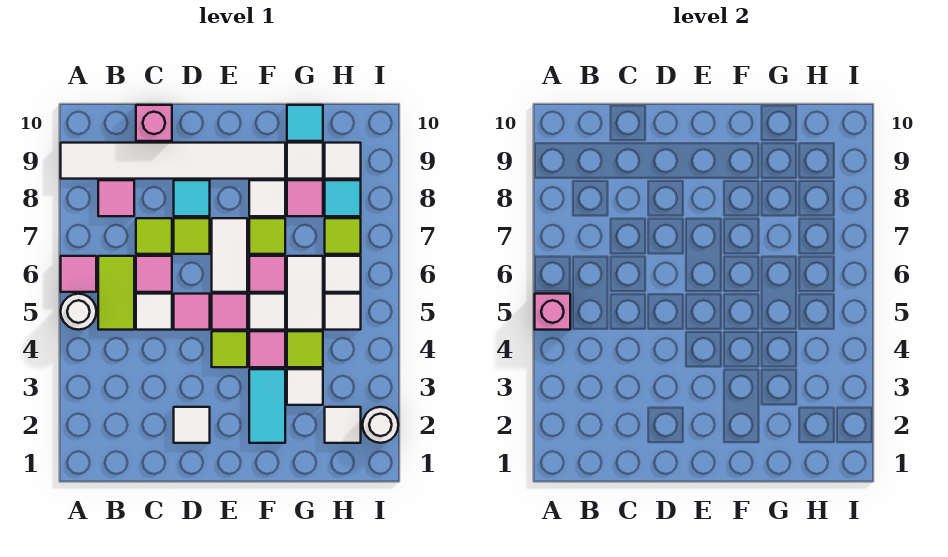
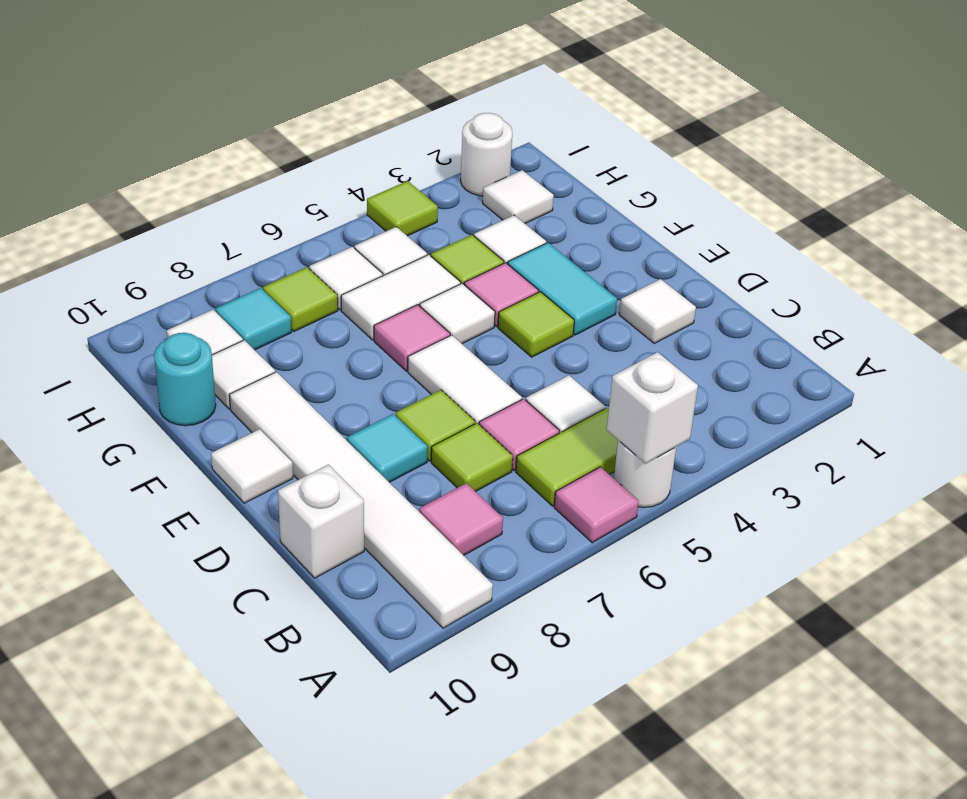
pink 1x1 brick [535,294,570,330] -> white 1x1 brick [607,352,698,464]
pink 1x1 brick [136,105,172,141] -> white 1x1 brick [278,465,364,578]
pink 1x1 tile [174,294,210,330] -> none
pink 1x1 tile [212,294,247,330] -> none
white 1x2 tile [212,218,247,292] -> white 1x2 tile turned to [408,335,522,424]
cyan 1x2 tile [249,369,285,443] -> cyan 1x2 tile turned to [508,243,617,335]
lime 1x1 tile [249,218,285,254] -> lime 1x1 tile moved to [367,181,438,236]
white 1x1 tile [249,180,285,216] -> white 1x1 tile moved to [211,429,293,503]
pink 1x1 tile [287,180,323,216] -> none
cyan 1x1 tile [287,105,323,141] -> cyan 1x1 round brick [154,333,216,426]

